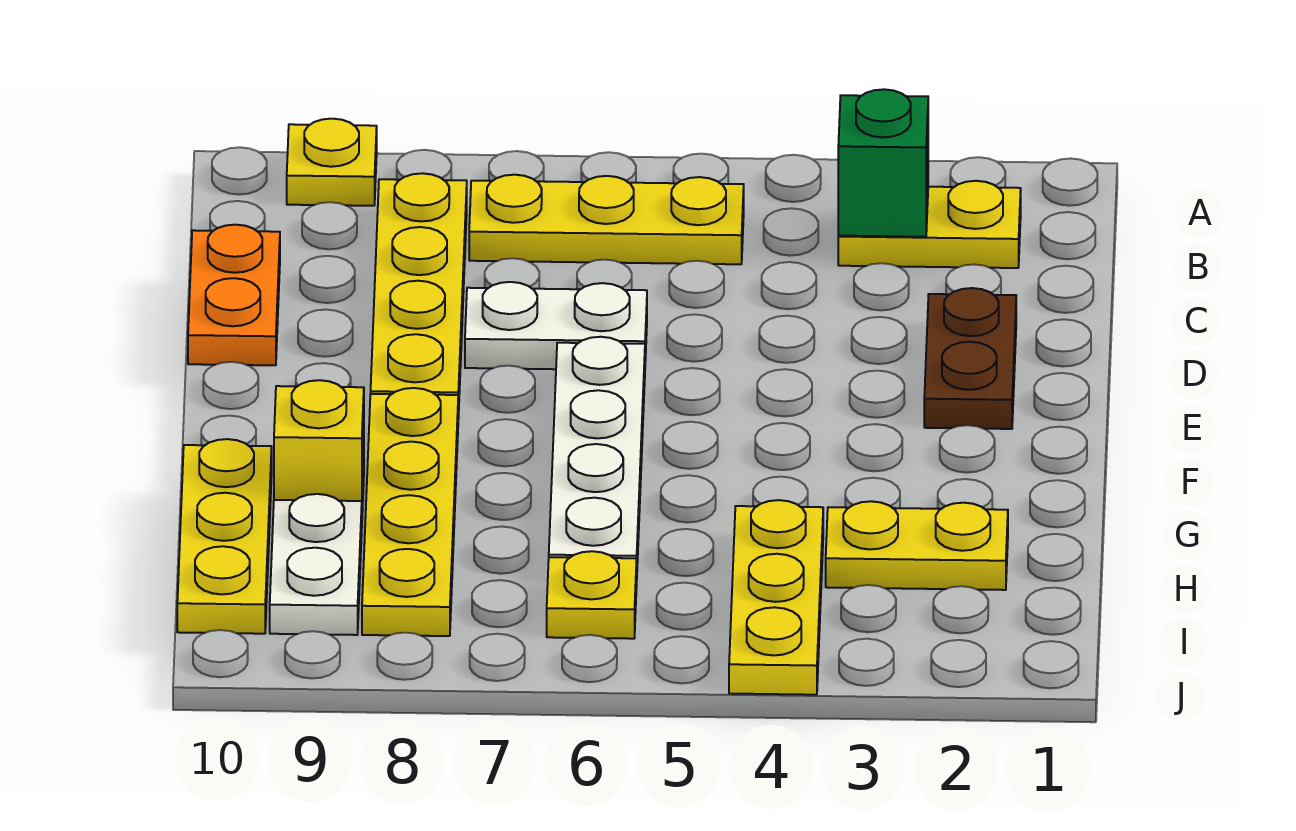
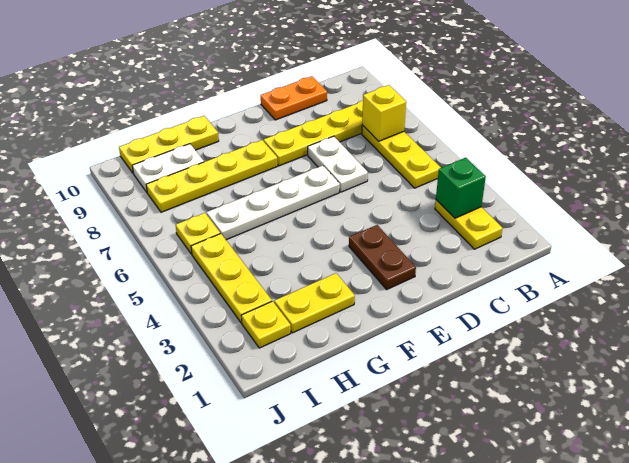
yellow 1x1 plate [287,119,377,206] -> yellow 1x1 plate moved to [241,301,291,348]
brown 1x2 plate [924,288,1016,429] -> brown 1x2 plate turned to [349,225,416,289]
yellow 1x1 brick [274,380,364,511] -> yellow 1x1 brick moved to [362,85,406,141]
yellow 1x2 plate [826,501,1008,590] -> yellow 1x2 plate turned to [274,273,355,333]
yellow 1x3 plate [729,500,823,695] -> yellow 1x3 plate turned to [191,234,272,323]

